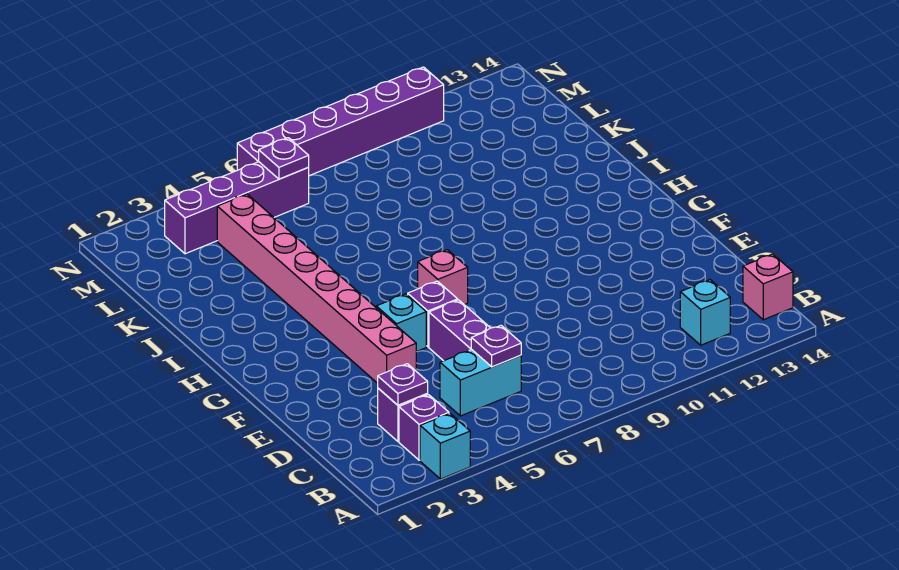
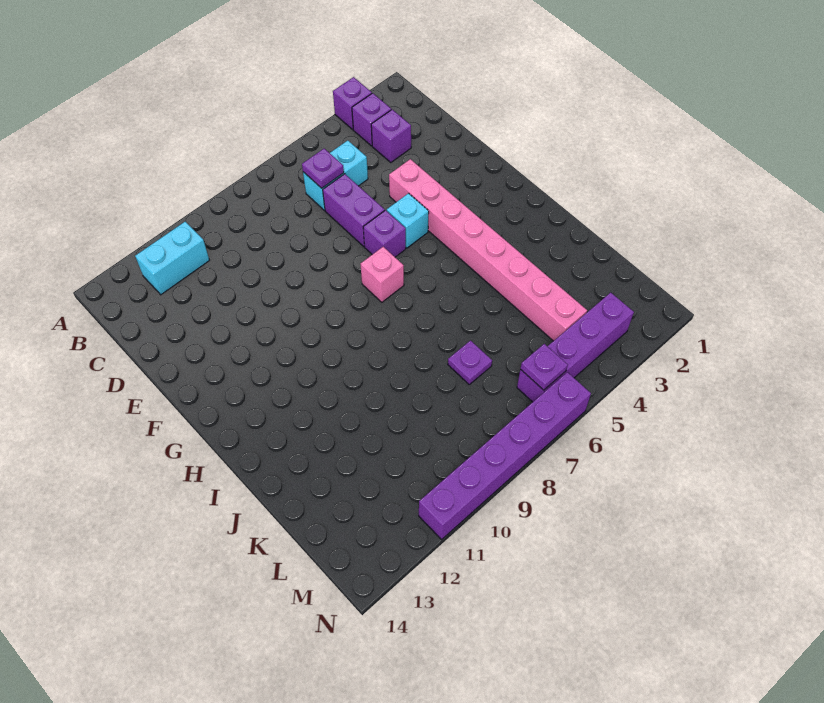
cyan 1x1 brick [420,413,470,479] -> purple 1x1 brick [333,77,372,129]
cyan 1x1 brick [680,280,730,345] -> cyan 1x2 brick [135,222,209,295]
pink 1x1 brick [743,254,793,320] -> none
purple 1x1 plate [378,364,428,405] -> purple 1x1 plate moved to [448,341,492,385]

